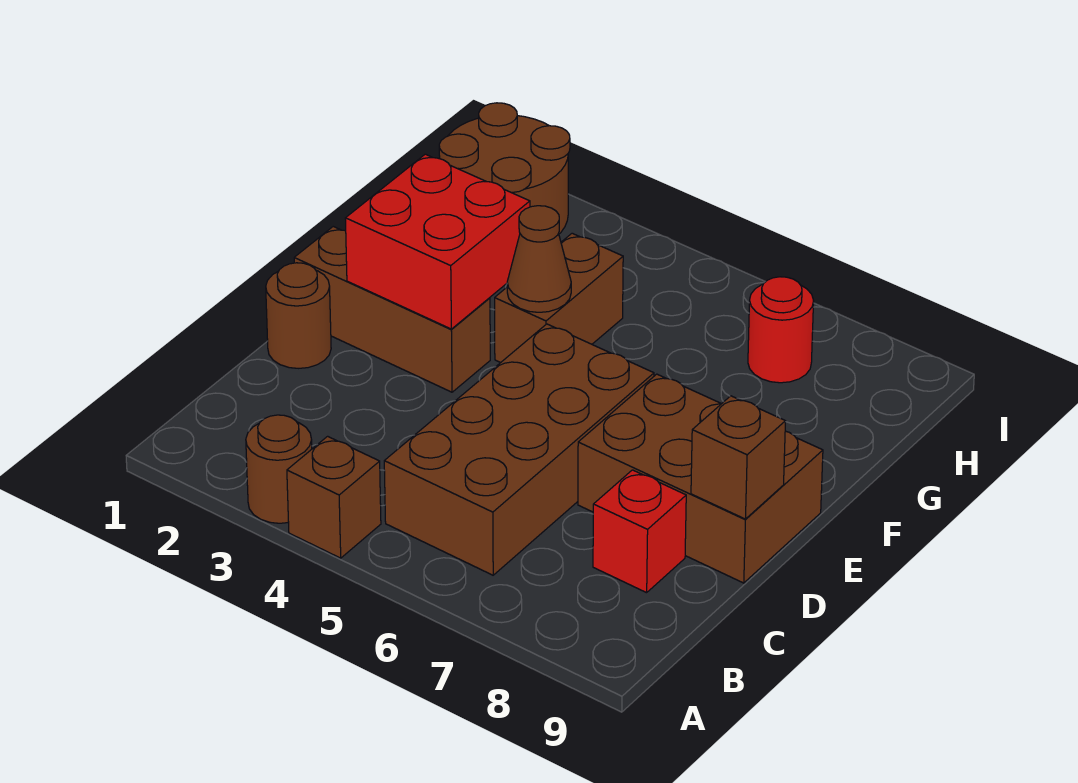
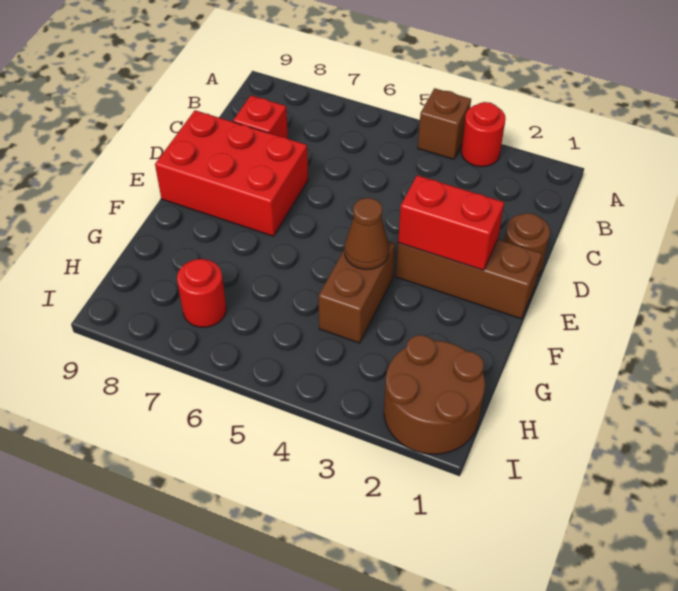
brown 1x1 round brick [246,415,312,523] -> red 1x1 round brick [461,102,506,167]
brown 2x4 brick [384,324,654,575] -> none
brown 2x3 brick [578,374,823,583] -> red 2x3 brick [155,110,308,236]
brown 1x1 brick [691,396,786,519] -> none
red 2x2 brick [345,154,530,329] -> red 1x2 brick [398,175,504,270]

